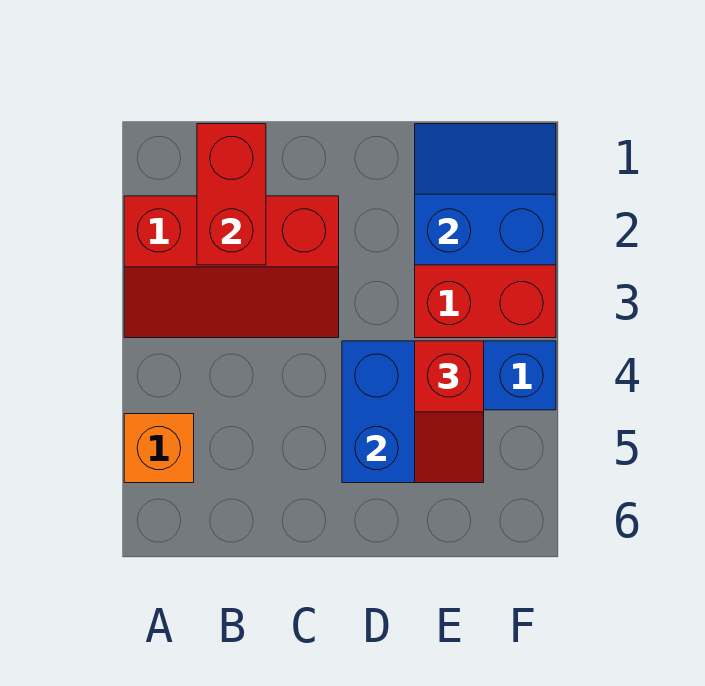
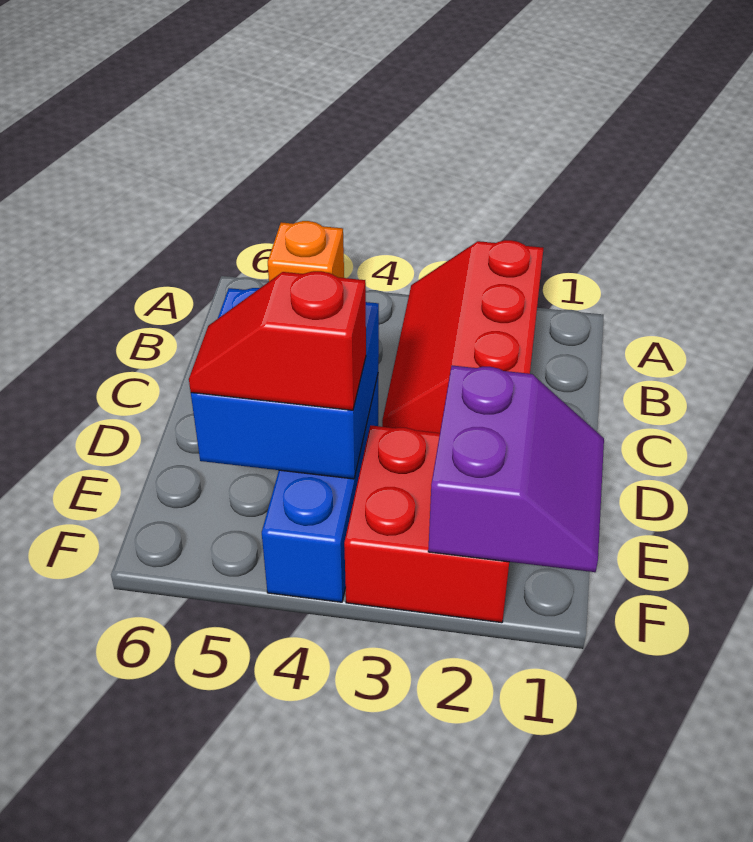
red 1x2 brick [197,124,266,265] -> none
blue 2x2 slope [415,124,556,265] -> purple 2x2 slope [428,366,604,572]

